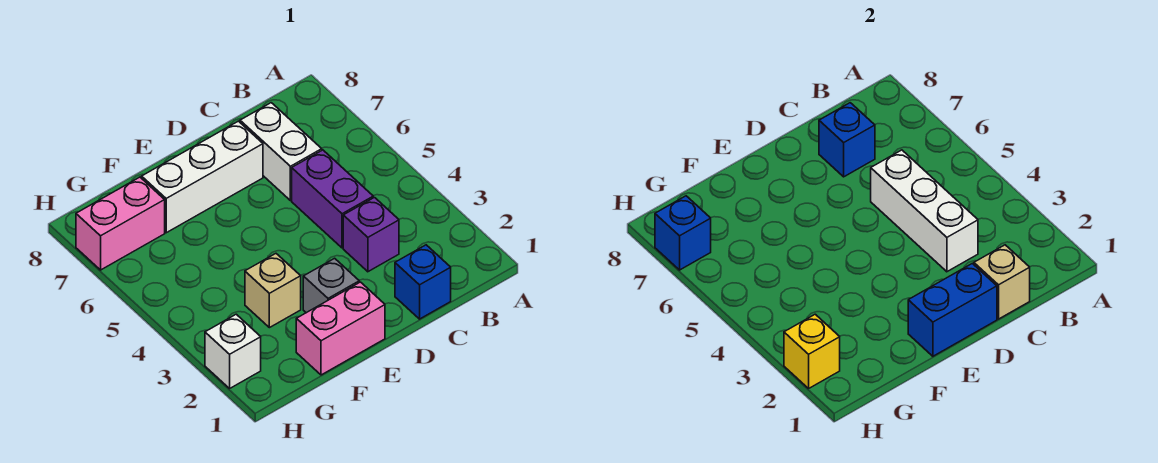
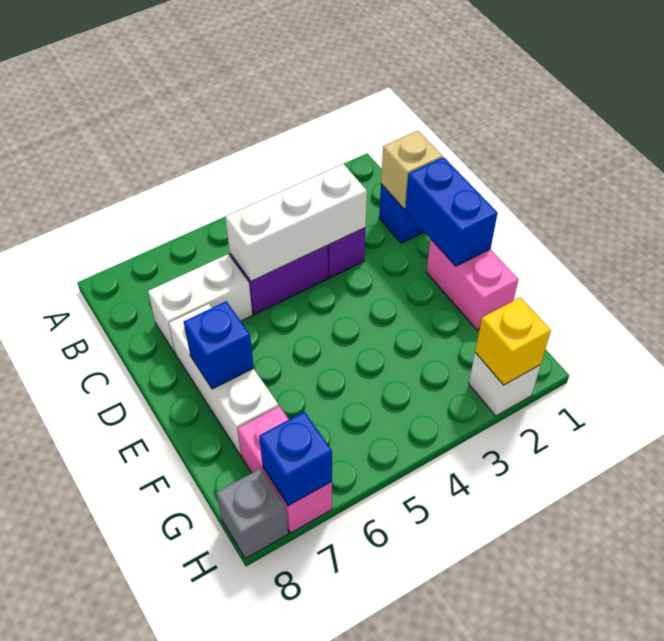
blue 1x1 brick [819,103,875,177] -> blue 1x1 brick moved to [184,301,254,389]
grey 1x1 brick [303,258,359,313] -> grey 1x1 brick moved to [216,469,288,559]
tan 1x1 brick [245,254,301,328] -> none

